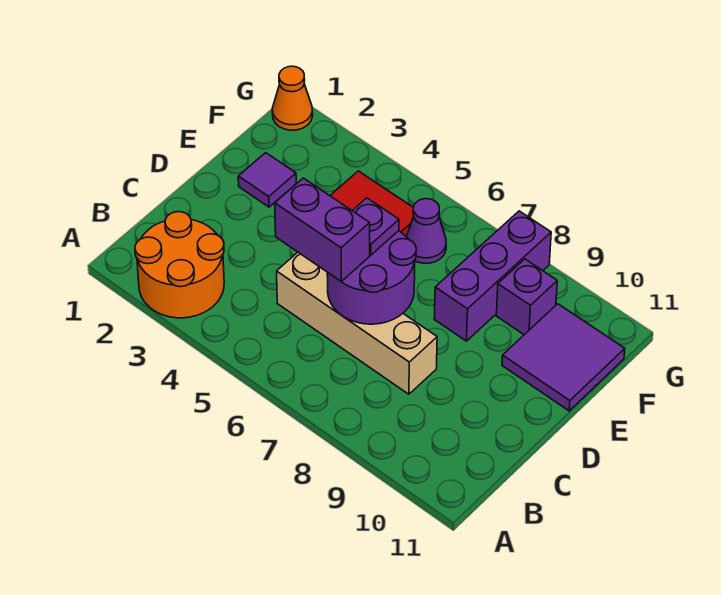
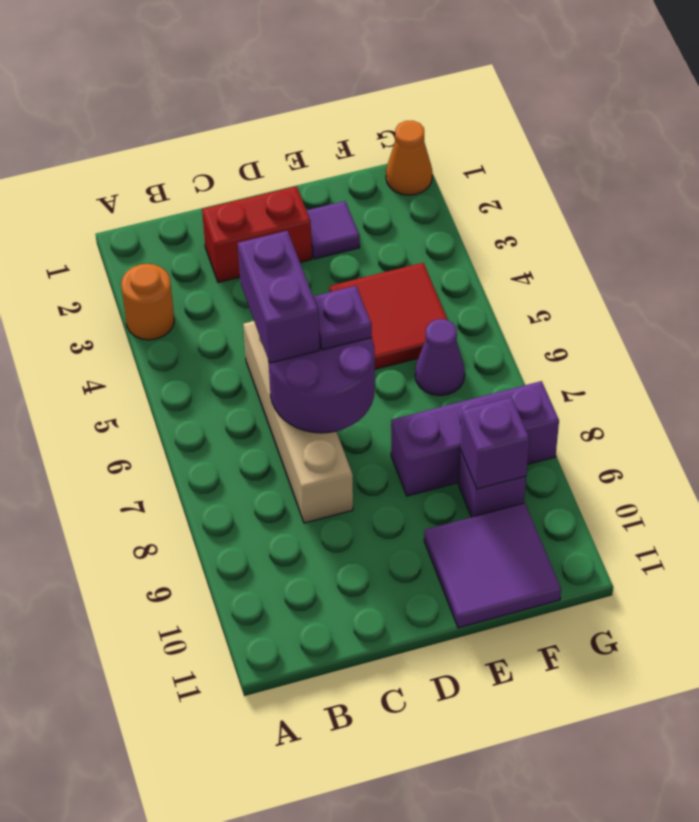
orange 2x2 round brick [135,212,224,318] -> orange 1x1 round brick [121,264,174,340]
none -> red 1x2 brick [202,186,312,282]
none -> purple 1x1 brick [460,397,529,489]

